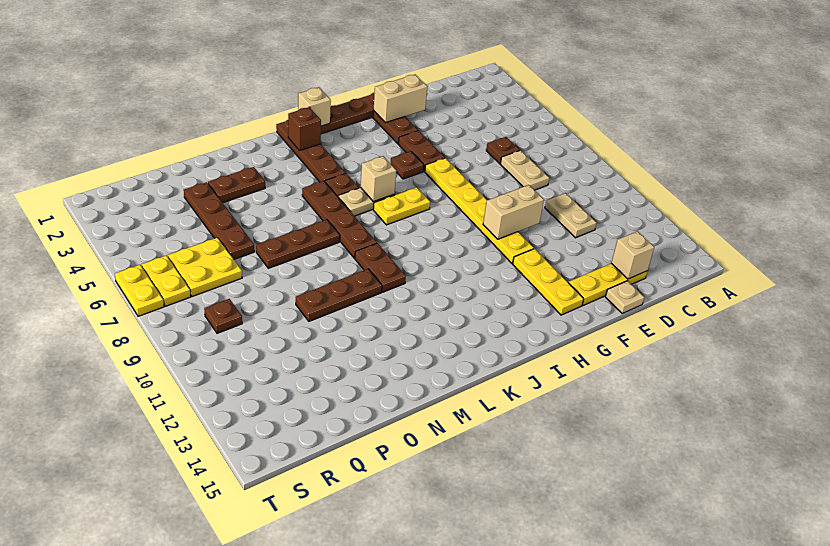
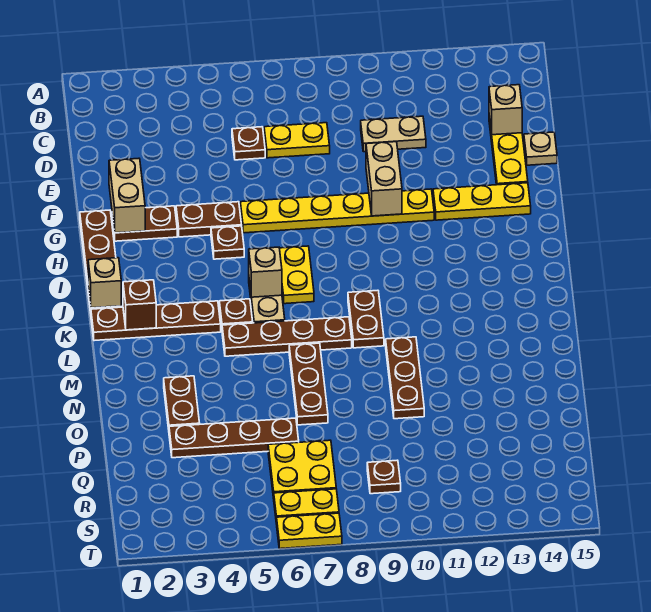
tan 1x2 plate [500,150,549,190] -> yellow 1x2 plate [264,123,330,158]
brown 1x2 plate [355,243,406,292] -> brown 1x2 plate turned to [348,290,384,348]

